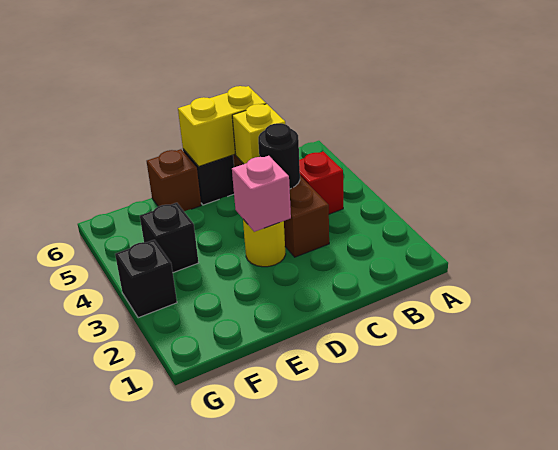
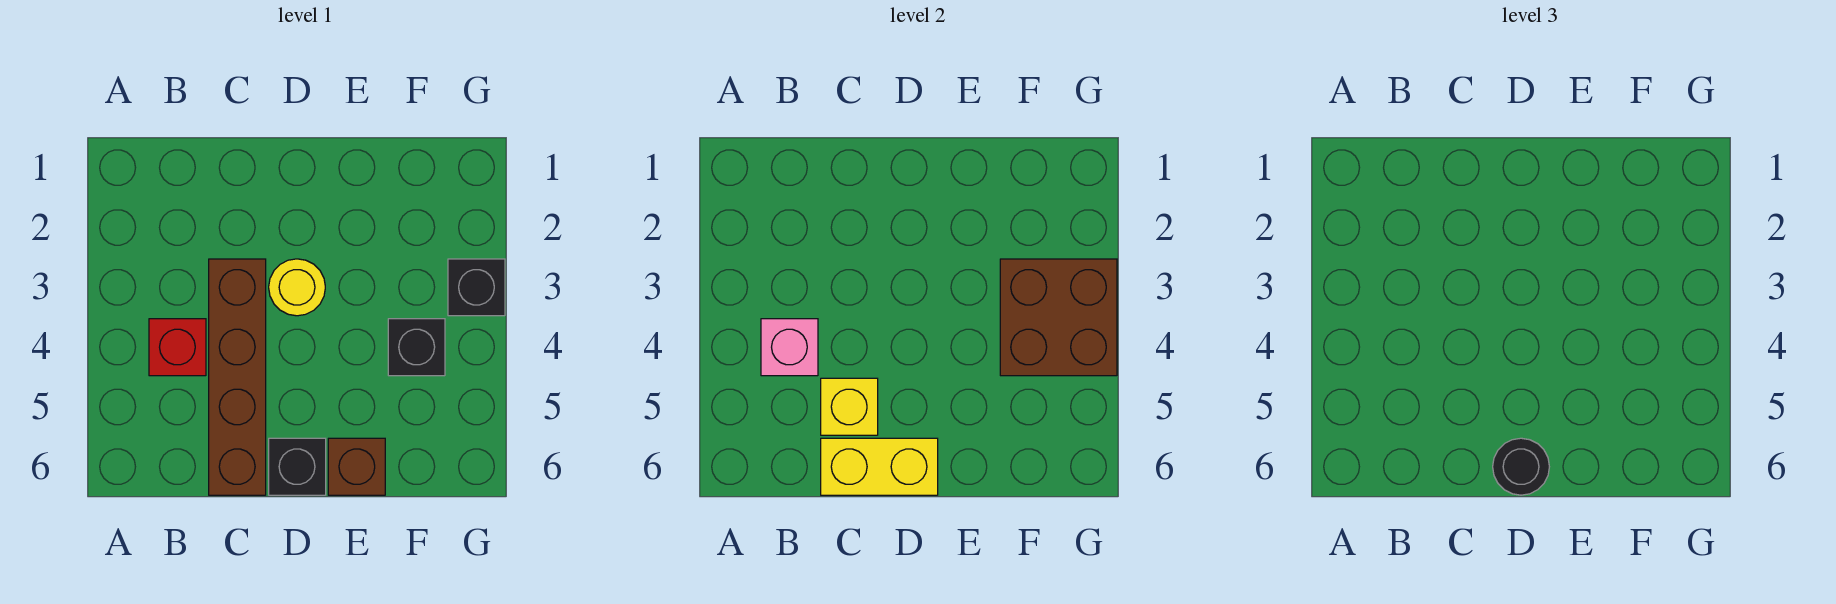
black 1x1 round brick [258,123,300,189] -> black 1x1 round brick moved to [1493,438,1549,495]
pink 1x1 brick [232,156,291,232] -> pink 1x1 brick moved to [761,319,818,376]
none -> brown 2x2 brick [1000,259,1117,376]

